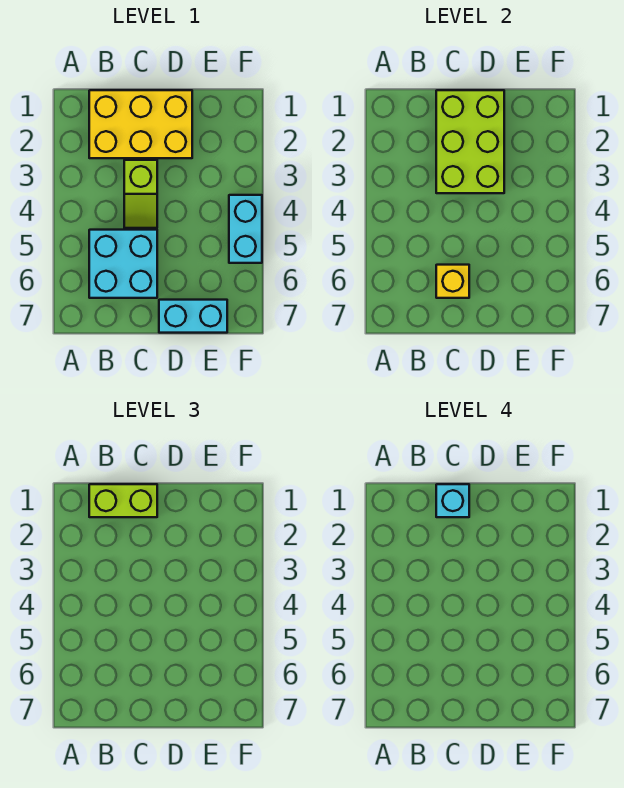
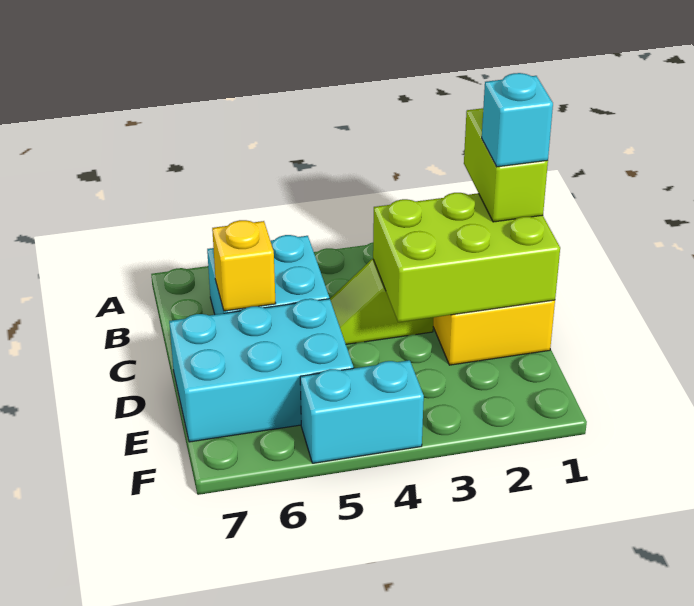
cyan 1x2 brick [159,300,227,333] -> cyan 2x3 brick [169,299,353,442]

